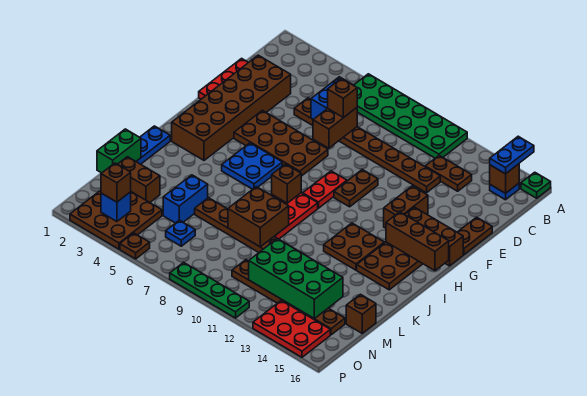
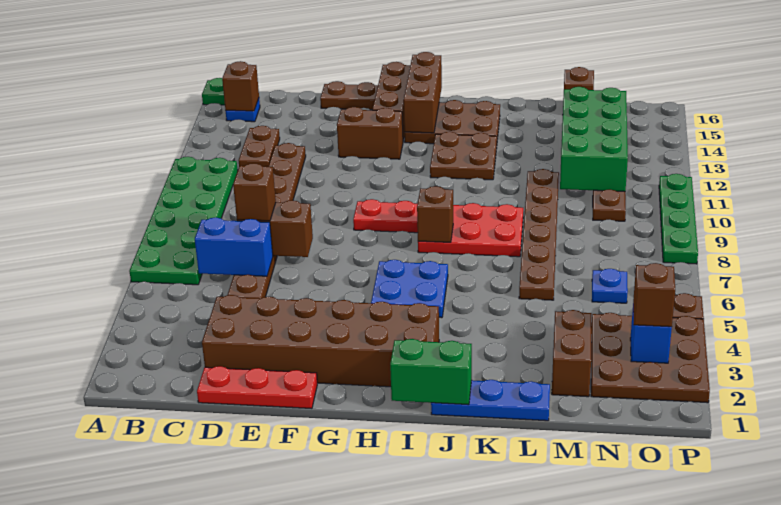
blue 1x2 plate [490,136,534,174] -> none
brown 2x4 plate [234,111,328,176] -> none
brown 1x2 plate [334,170,378,207] -> none
brown 2x2 brick [228,187,289,247] -> none
green 1x2 brick [97,129,141,173] -> green 1x2 brick moved to [390,339,472,405]
blue 1x2 brick [163,175,208,223] -> none
red 2x3 plate [253,300,330,357] -> none

